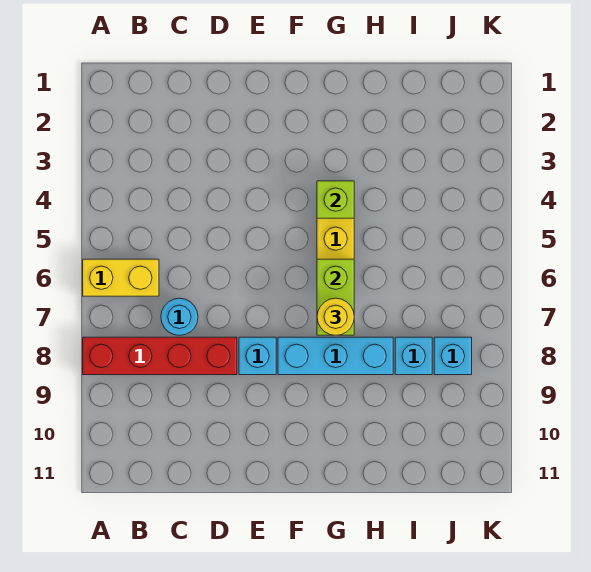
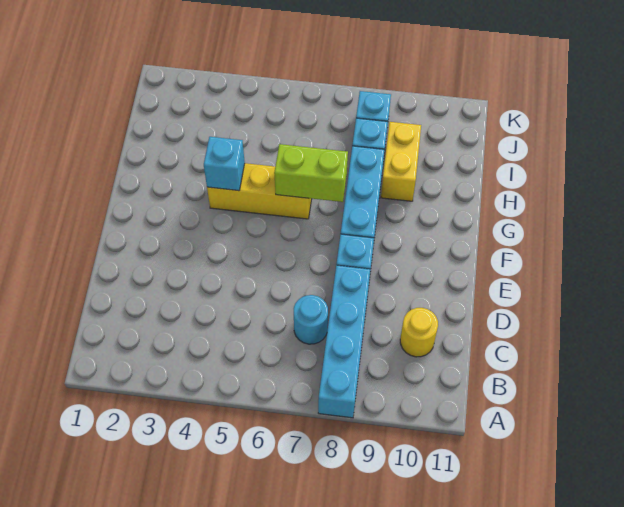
yellow 1x2 brick [83,259,159,296] -> yellow 1x2 brick moved to [381,122,421,201]
red 1x4 brick [83,337,237,375] -> cyan 1x4 brick [318,265,370,418]
lime 1x1 brick [317,181,354,218] -> cyan 1x1 brick [204,137,245,191]
yellow 1x1 round brick [317,298,354,335] -> yellow 1x1 round brick moved to [400,308,438,357]

